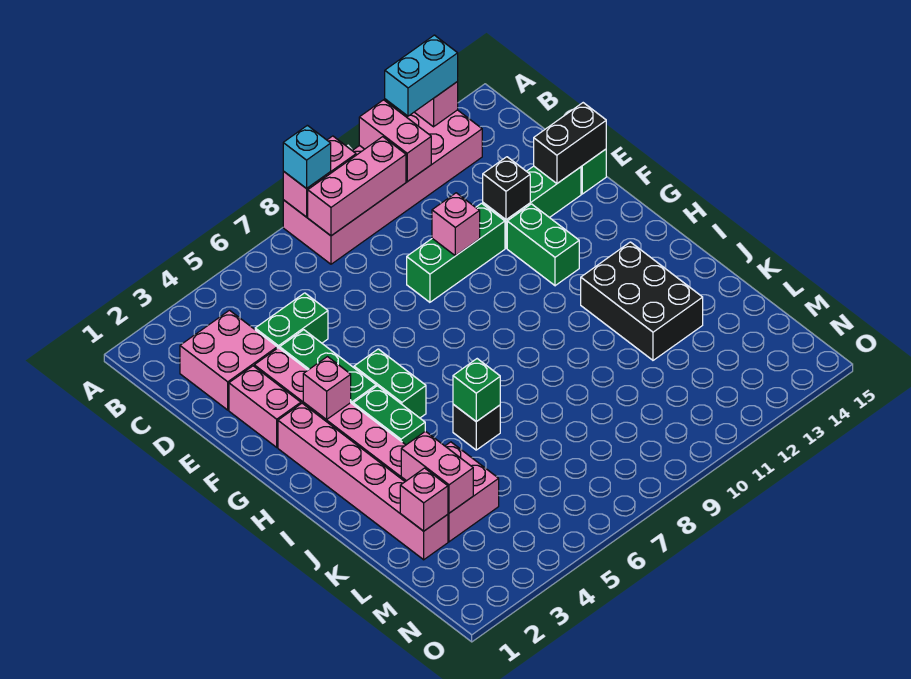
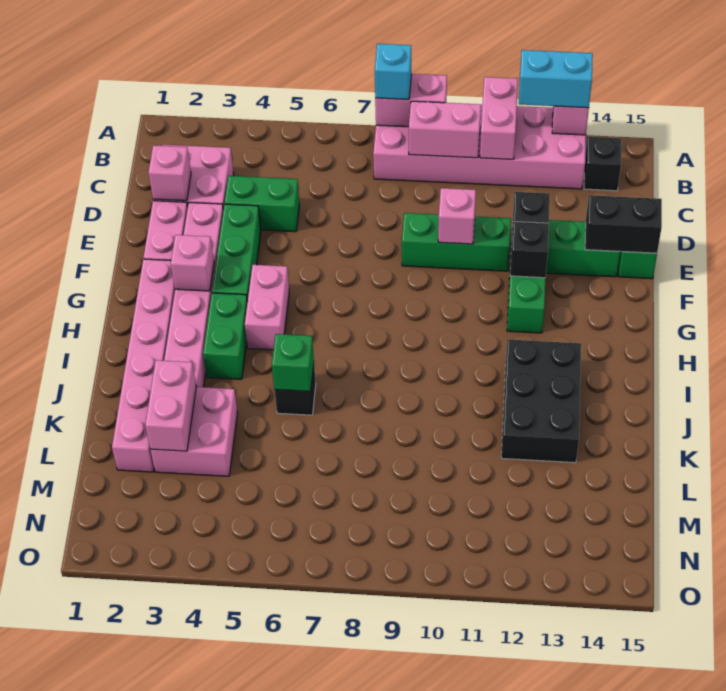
pink 1x3 brick [308,137,406,236] -> pink 1x2 brick [409,101,481,158]
none -> black 1x1 brick [584,137,621,191]
none -> black 1x1 brick [510,221,549,278]
green 1x2 brick [354,349,426,418] -> pink 1x2 brick [245,265,289,350]
pink 1x1 brick [400,468,448,531] -> pink 1x1 brick moved to [148,145,191,201]

